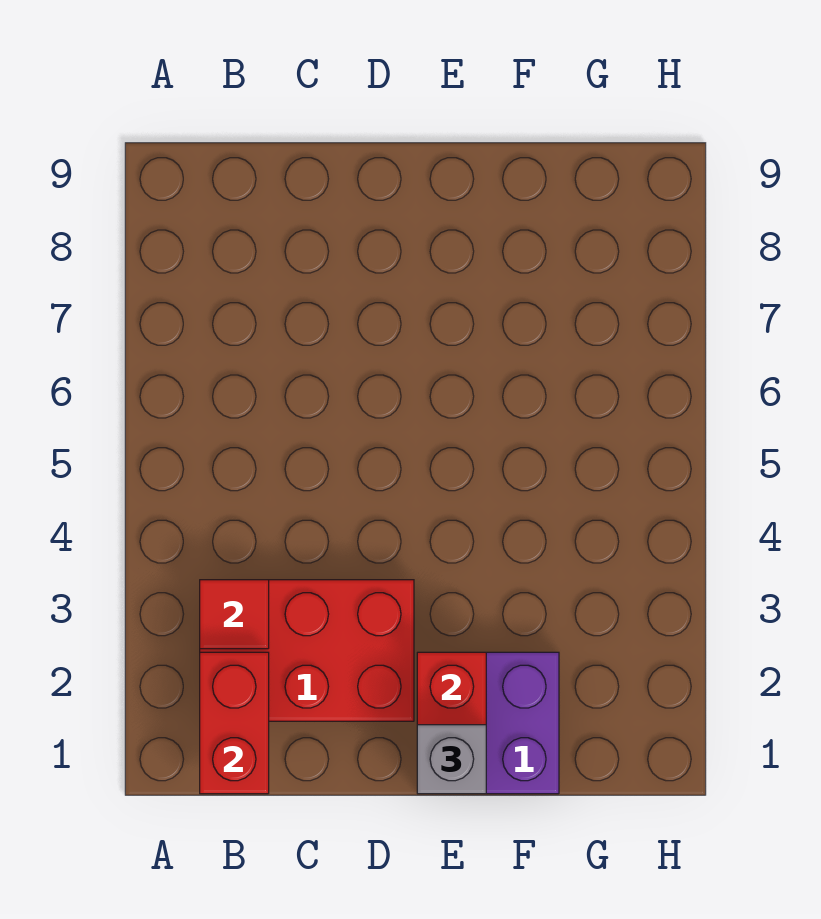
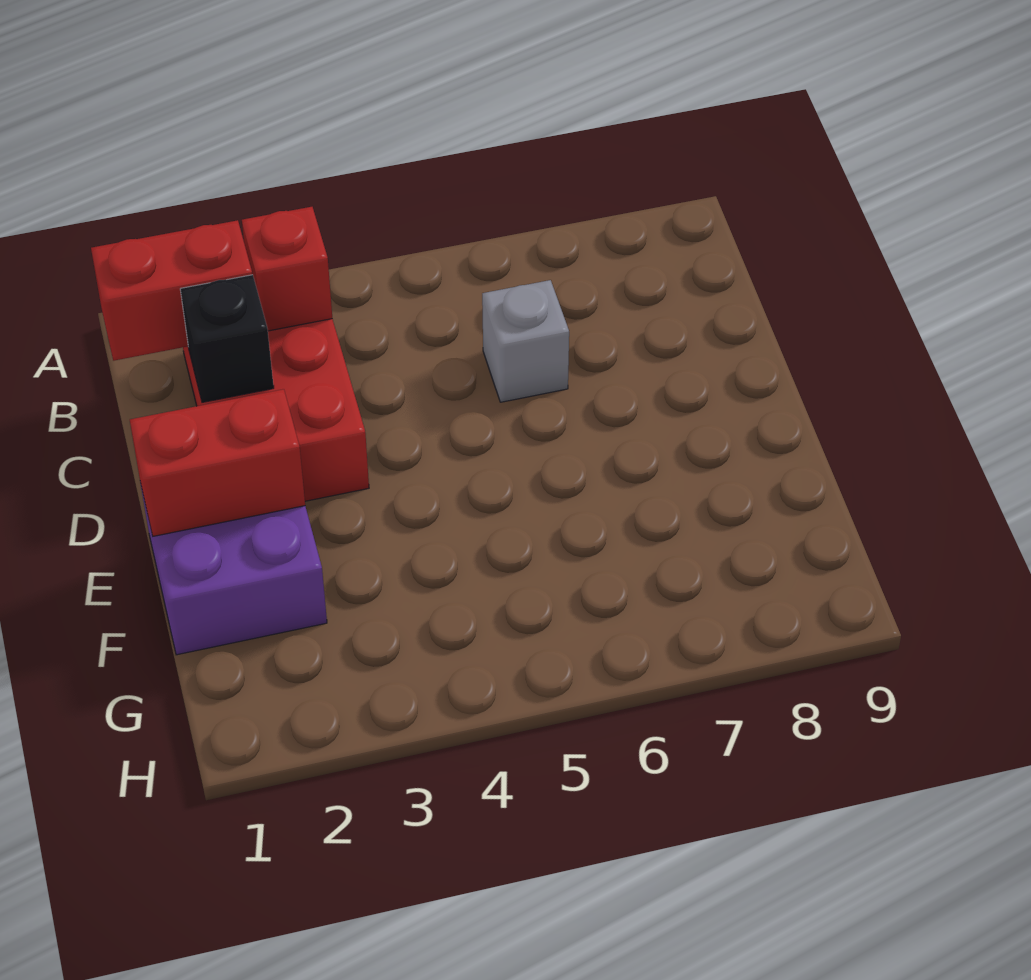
red 1x1 tile [200,580,269,649] -> red 1x1 brick [242,207,332,331]
none -> black 1x1 brick [180,275,274,402]
grey 1x1 brick [417,725,486,794] -> grey 1x1 brick moved to [482,280,569,402]

